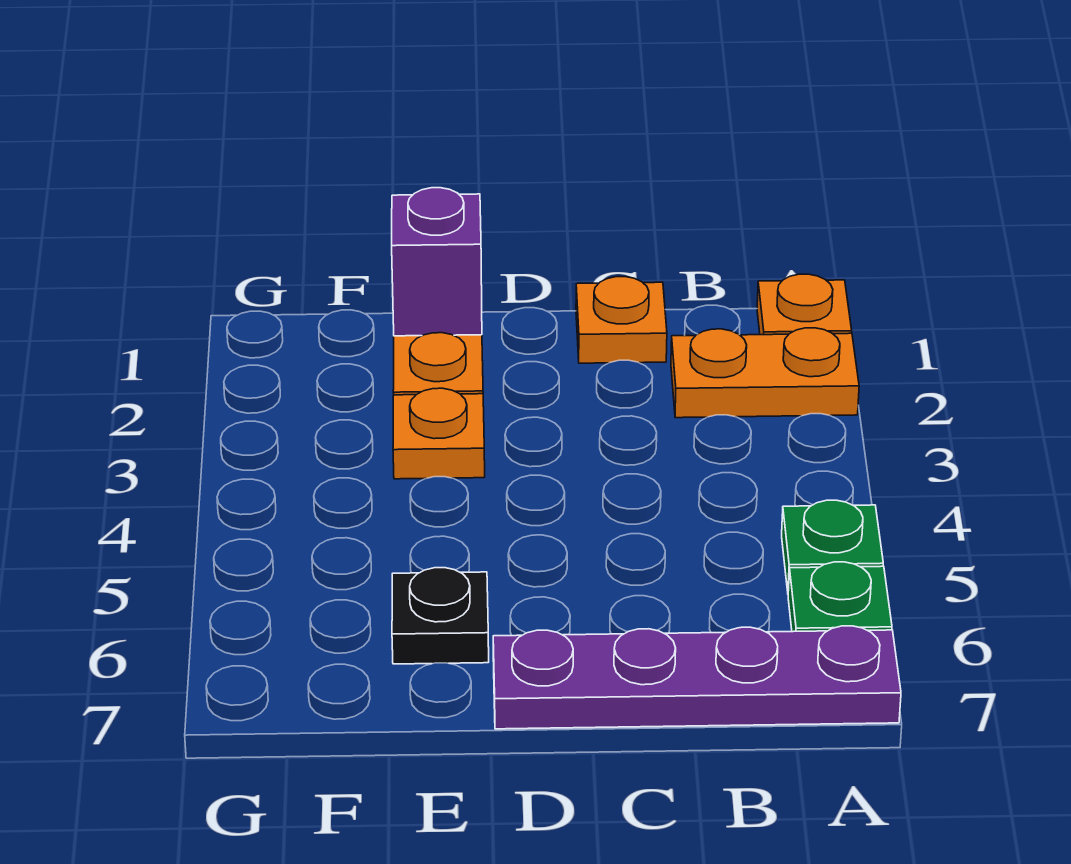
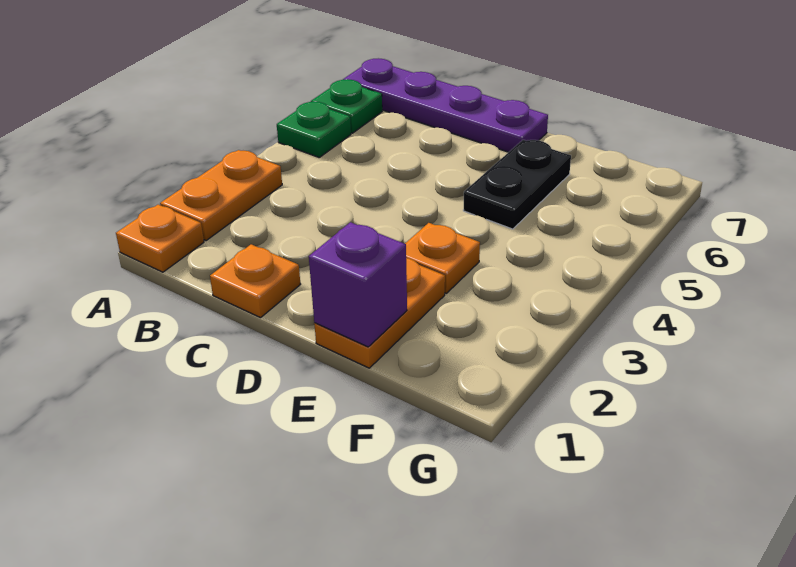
orange 1x2 plate [671,328,859,418] -> orange 1x2 plate turned to [160,150,282,241]
black 1x1 plate [392,568,489,664] -> black 1x2 plate [463,140,571,229]

